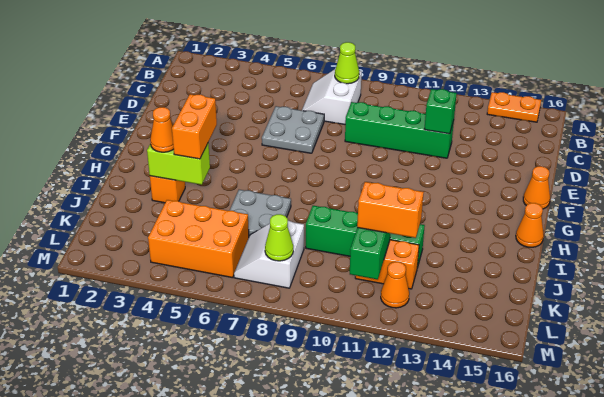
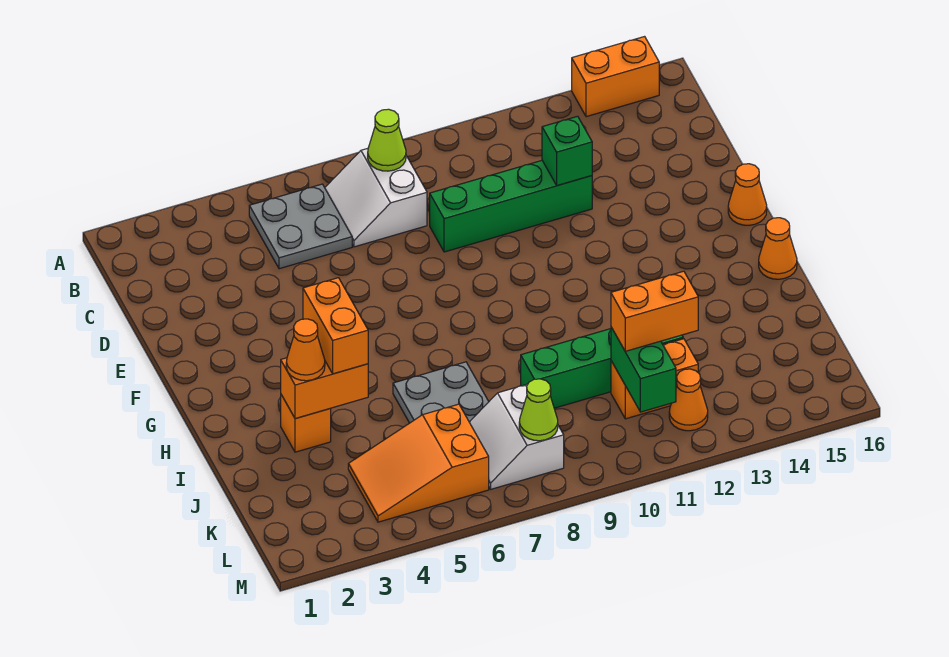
orange 1x2 plate [487,92,541,122] -> orange 1x2 brick [572,37,659,117]
grey 2x2 plate [262,106,324,153] -> grey 2x2 plate moved to [249,184,352,269]
lime 1x2 brick [147,144,210,185] -> orange 1x2 brick [281,358,368,419]
orange 2x3 brick [148,200,249,278] -> orange 2x3 slope [348,404,489,522]

